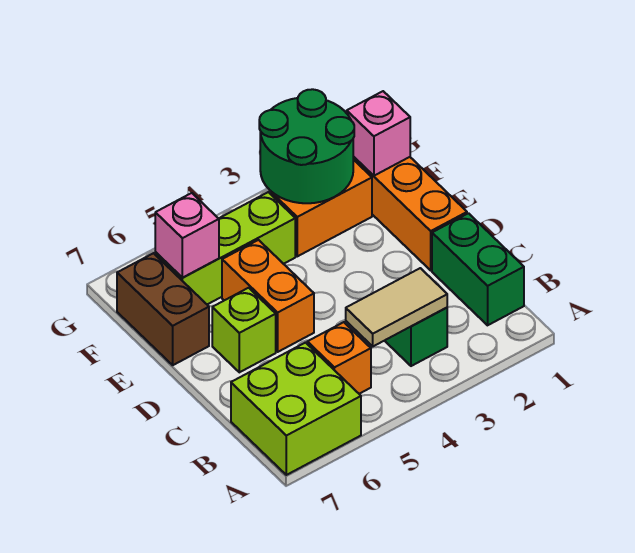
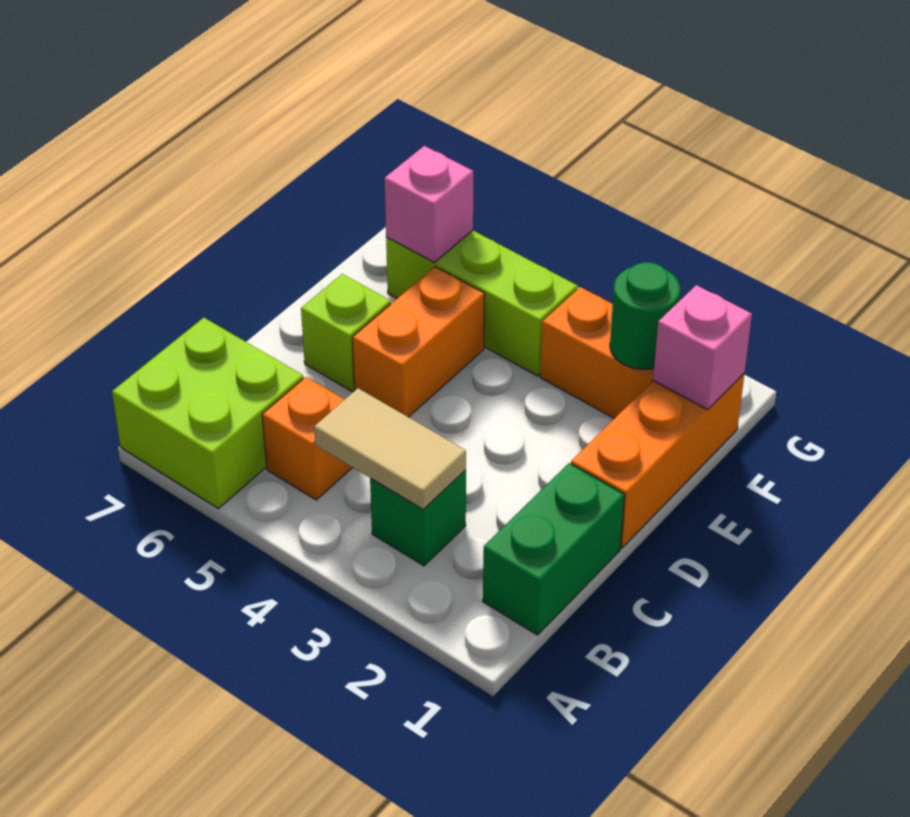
brown 1x2 brick [117,253,209,365] -> none
green 2x2 round brick [259,89,354,203] -> green 1x1 round brick [610,262,680,369]

